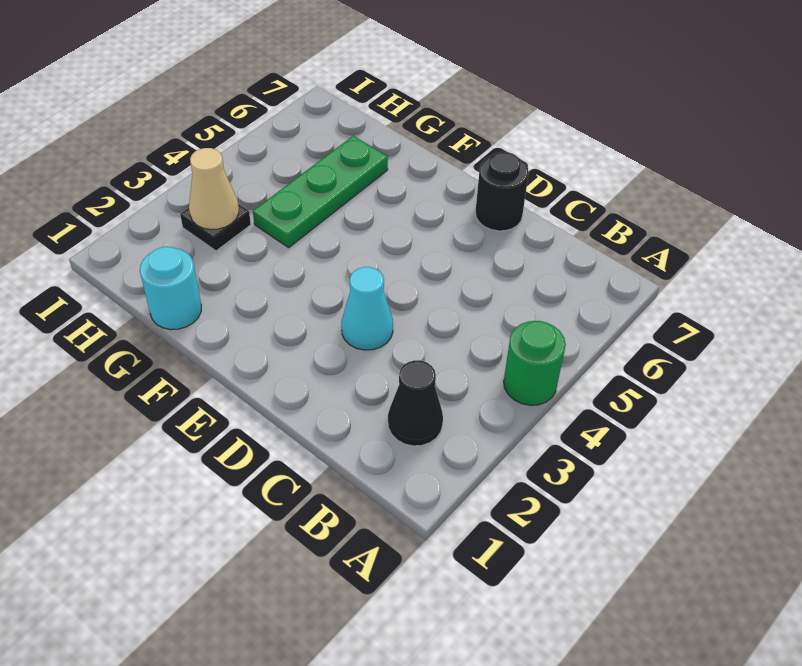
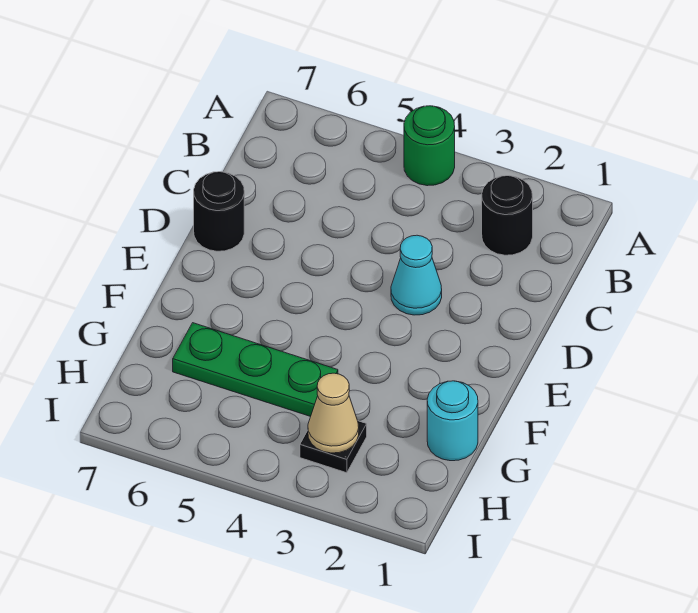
black 1x1 cone [388,360,443,446] -> black 1x1 round brick [482,176,533,255]

